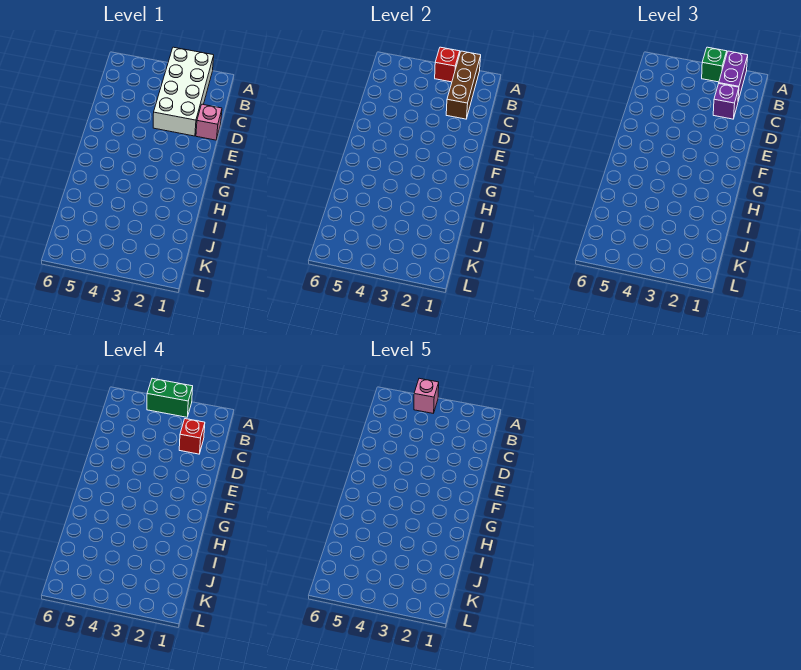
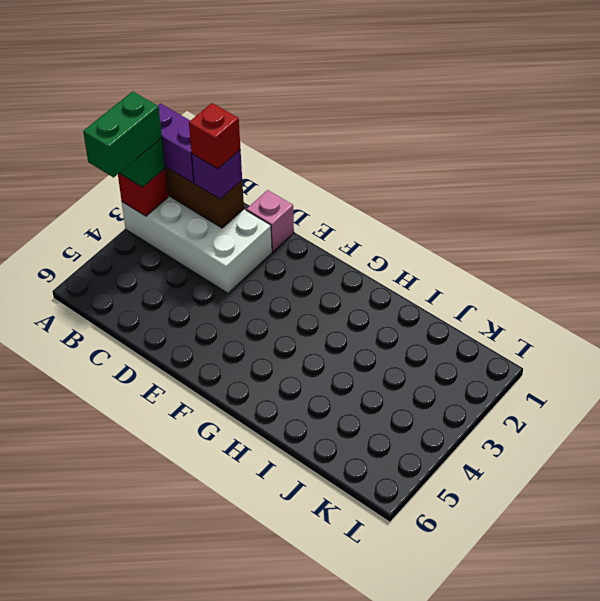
pink 1x1 brick [414,378,439,413] -> none

